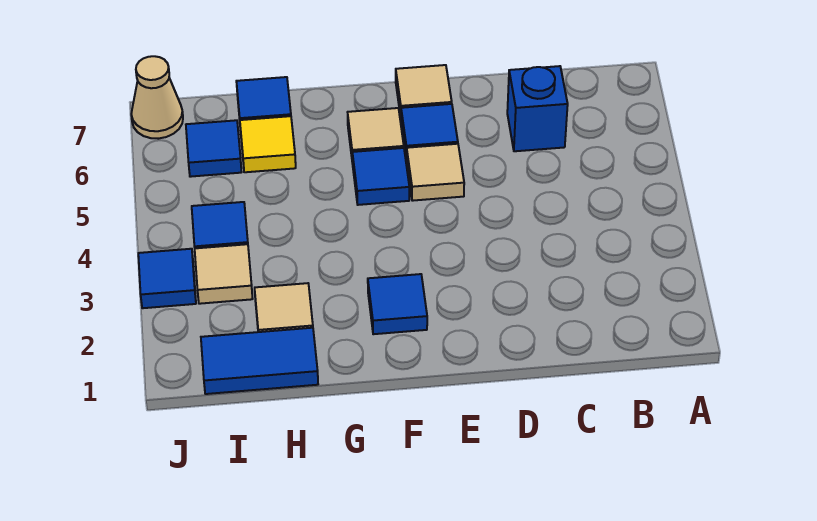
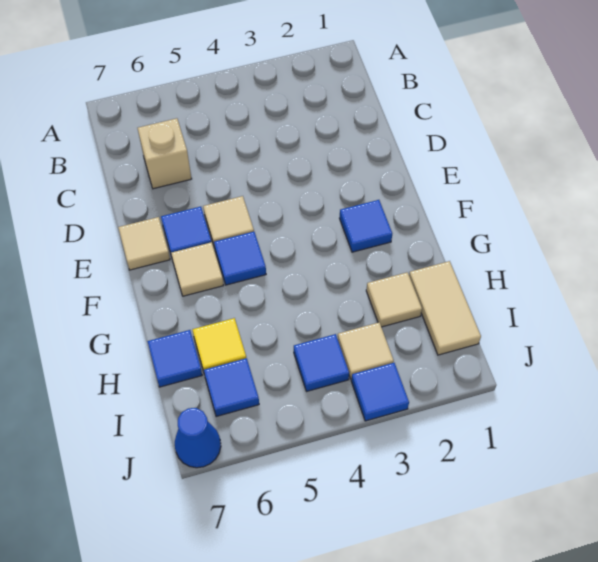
blue 1x1 brick [507,66,568,151] -> tan 1x1 brick [138,118,192,189]
blue 1x2 tile [201,328,318,394] -> tan 1x2 tile [409,261,481,355]
tan 1x1 cone [131,56,183,139] -> blue 1x1 cone [175,408,221,468]

